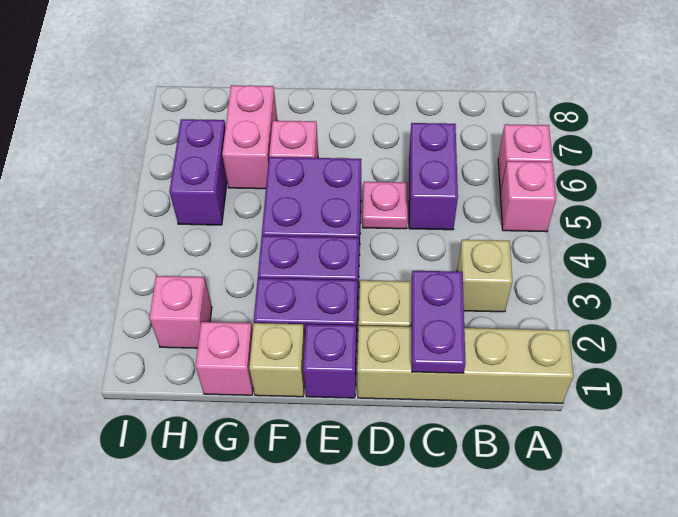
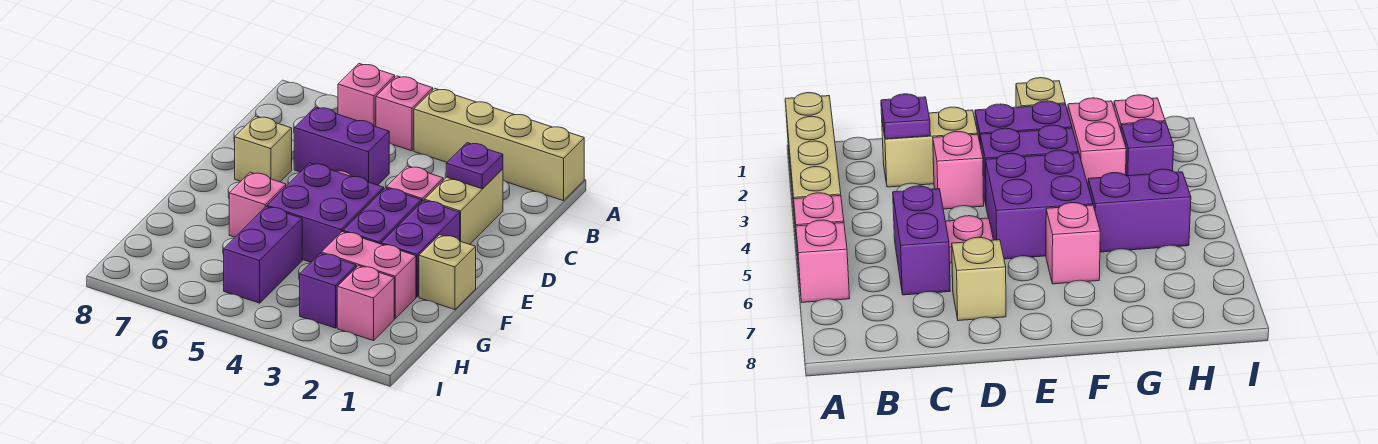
tan 1x4 brick [357,325,573,403] -> tan 1x4 brick turned to [414,88,584,201]
tan 1x1 brick [457,240,512,312] -> tan 1x1 brick moved to [235,116,292,182]
purple 1x2 plate [412,271,466,373] -> purple 1x1 plate [446,143,503,189]
purple 1x1 brick [303,324,356,398] -> purple 1x1 brick moved to [300,253,356,328]
pink 1x1 brick [196,322,253,395] -> pink 1x1 brick moved to [387,166,443,201]
pink 1x2 brick [222,85,277,189] -> pink 1x2 brick moved to [321,232,416,319]
purple 1x2 brick [169,119,227,225] -> purple 1x2 brick turned to [224,207,302,303]

